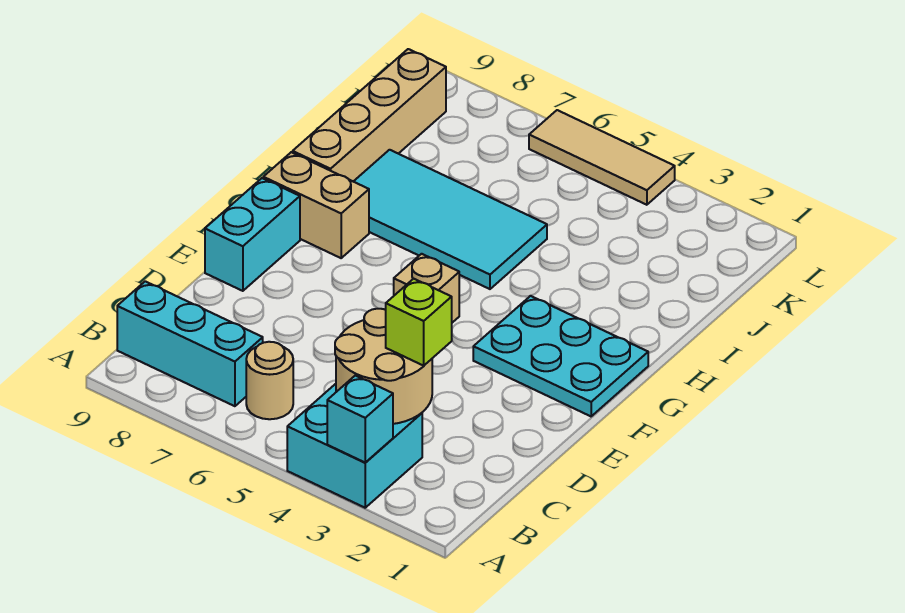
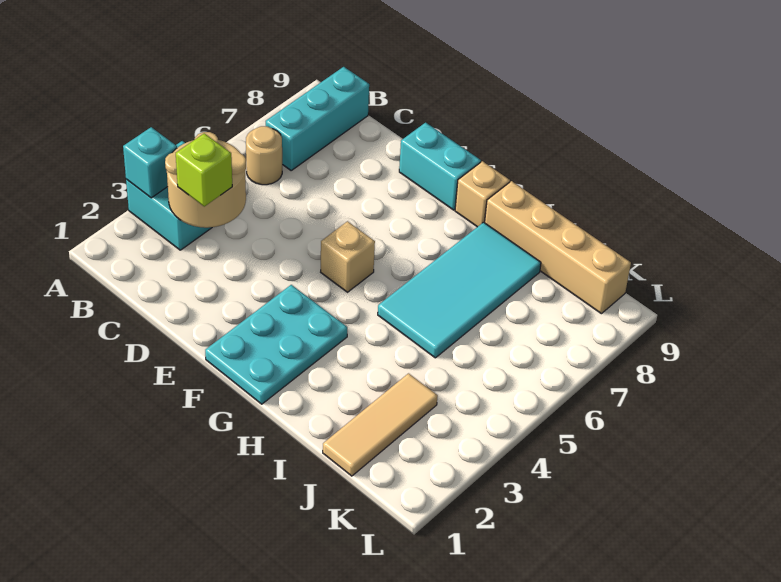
tan 1x2 brick [263,152,369,258] -> tan 1x1 brick [455,161,510,227]
tan 1x3 tile [529,110,675,205] -> tan 1x3 tile moved to [323,373,438,476]

